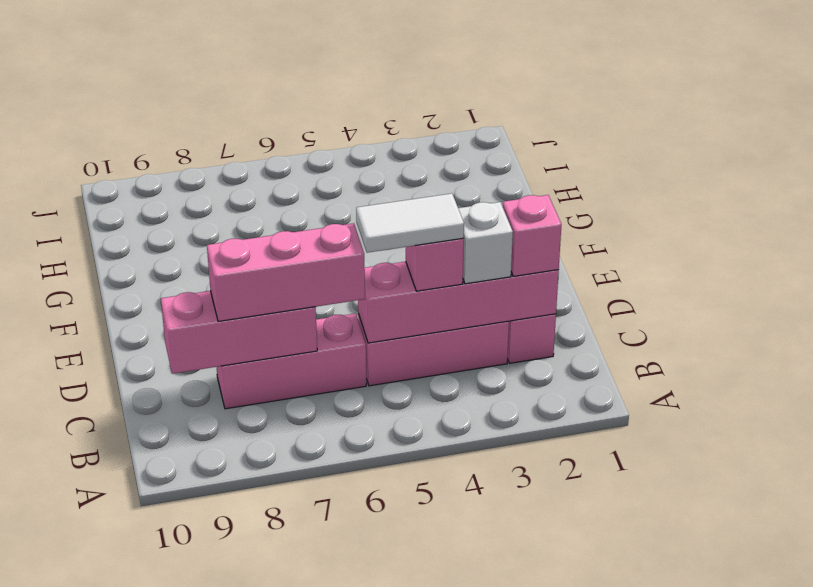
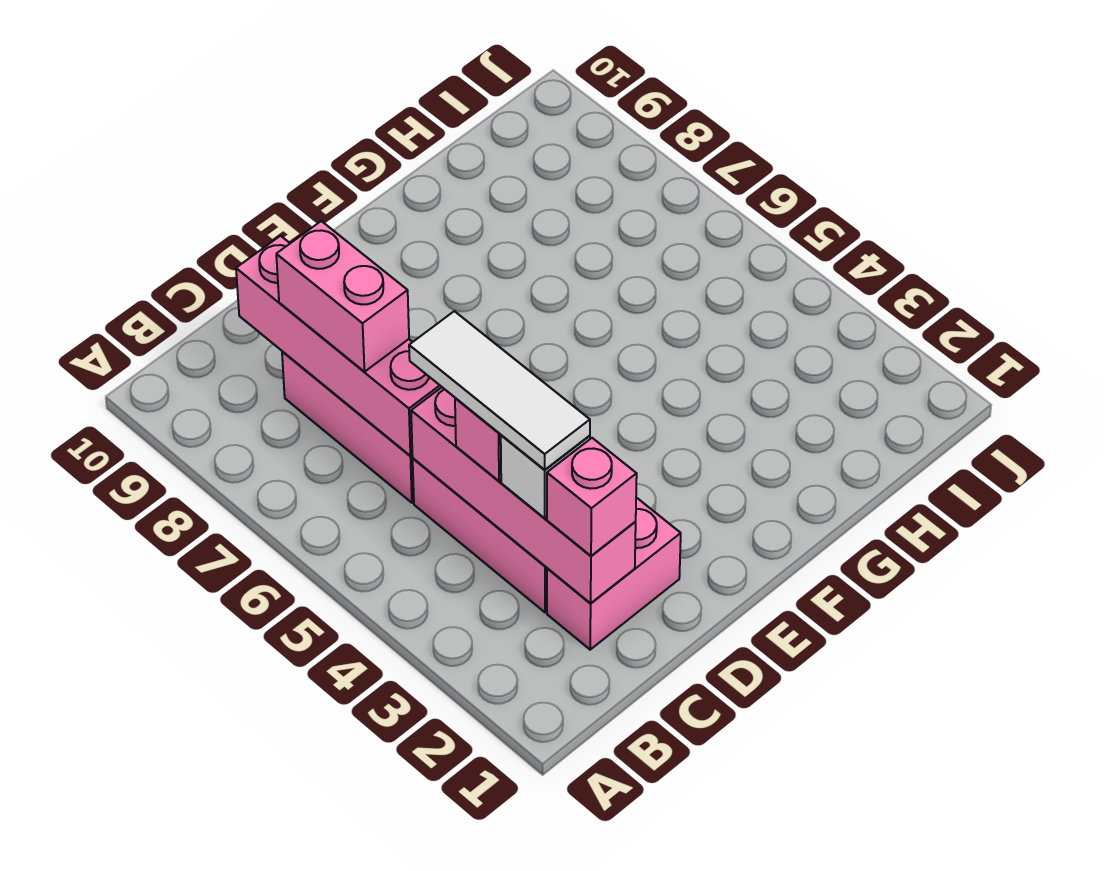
white 1x2 tile [356,193,464,253] -> white 1x3 tile [409,311,590,470]
pink 1x3 brick [207,223,365,322] -> pink 1x2 brick [276,221,409,372]
pink 1x3 brick [161,291,317,374] -> pink 1x4 brick [236,236,441,456]

